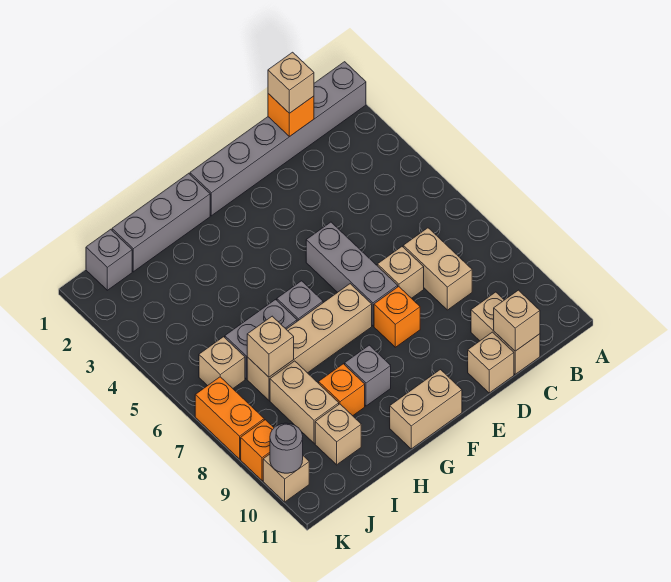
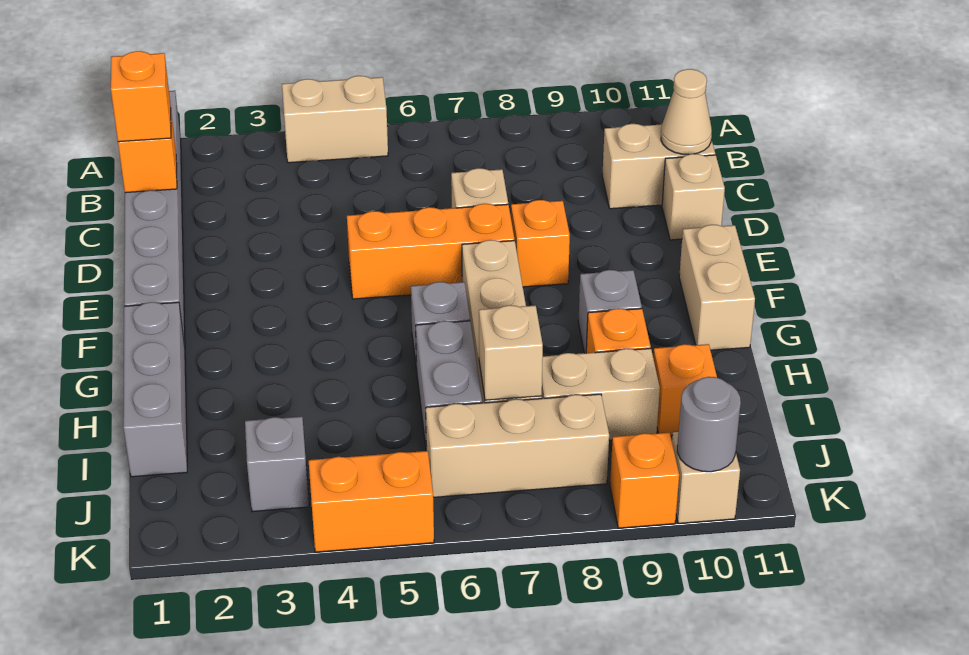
tan 1x1 brick [268,52,314,113] -> orange 1x1 brick [111,51,171,142]
tan 1x2 brick [403,228,472,310] -> tan 1x2 brick moved to [282,76,388,163]
tan 1x1 brick [494,290,540,351] -> tan 1x1 cone [661,69,712,155]
grey 1x3 brick [306,222,398,326] -> orange 1x3 brick [347,204,514,299]
tan 1x1 brick [315,404,361,465] -> orange 1x1 brick [653,344,717,436]
grey 1x1 brick [86,229,132,290] -> grey 1x1 brick moved to [245,417,309,512]
tan 1x1 brick [199,337,245,388] -> tan 1x3 brick [426,394,609,497]
orange 1x2 brick [195,377,264,459] -> orange 1x2 brick moved to [309,451,434,552]

